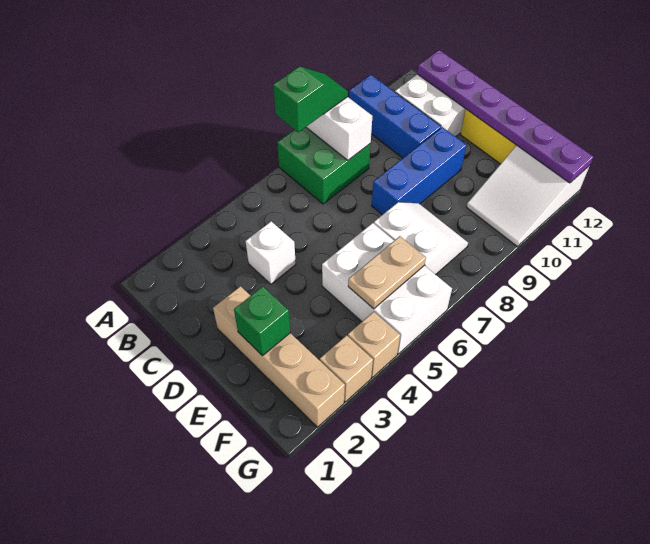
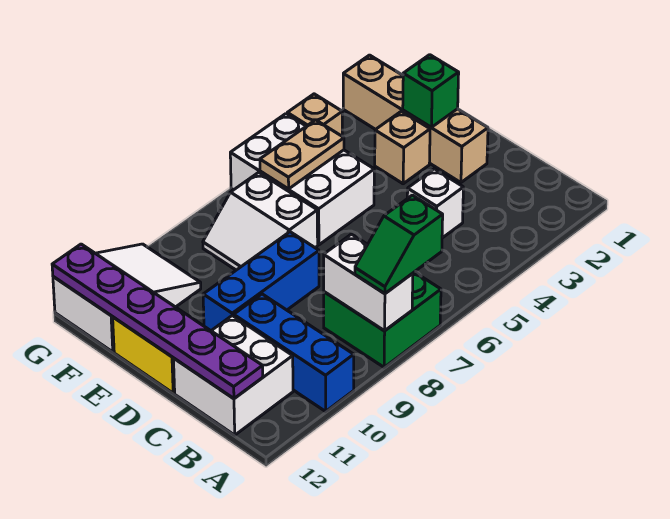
tan 1x1 brick [320,335,373,402] -> tan 1x1 brick moved to [375,111,430,184]

